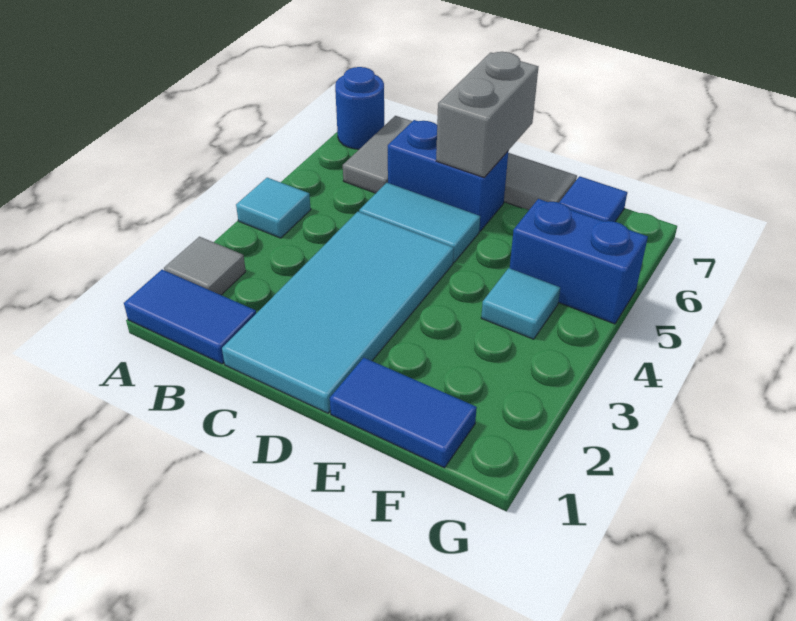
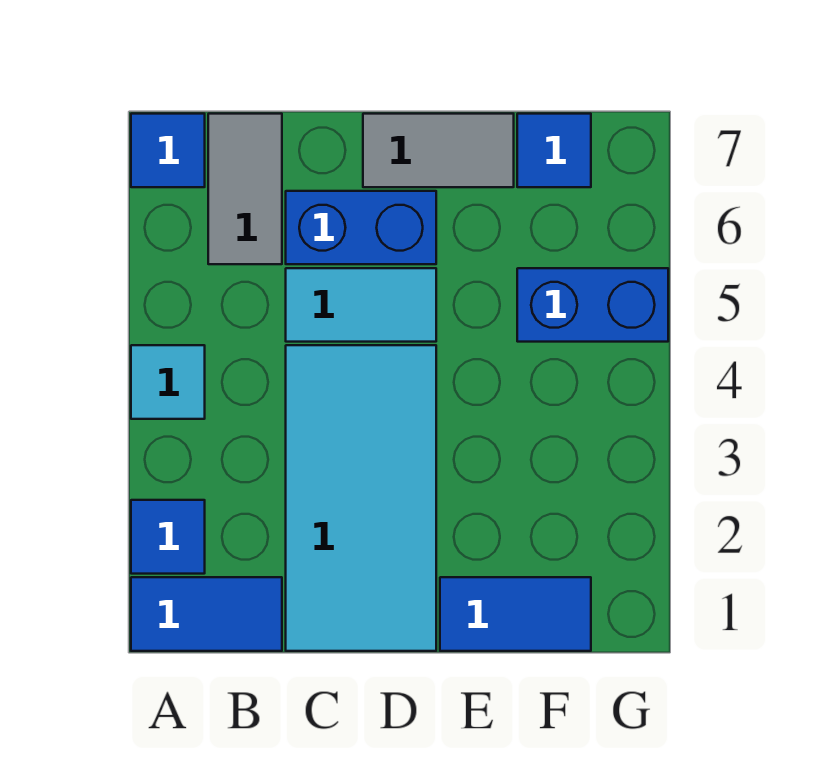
grey 1x1 tile [164,237,246,295] -> blue 1x1 tile [131,500,205,574]
blue 1x1 round brick [335,67,384,149] -> blue 1x1 tile [131,114,205,187]
grey 1x2 brick [436,52,538,177] -> none
cyan 1x1 tile [481,268,560,339] -> none

